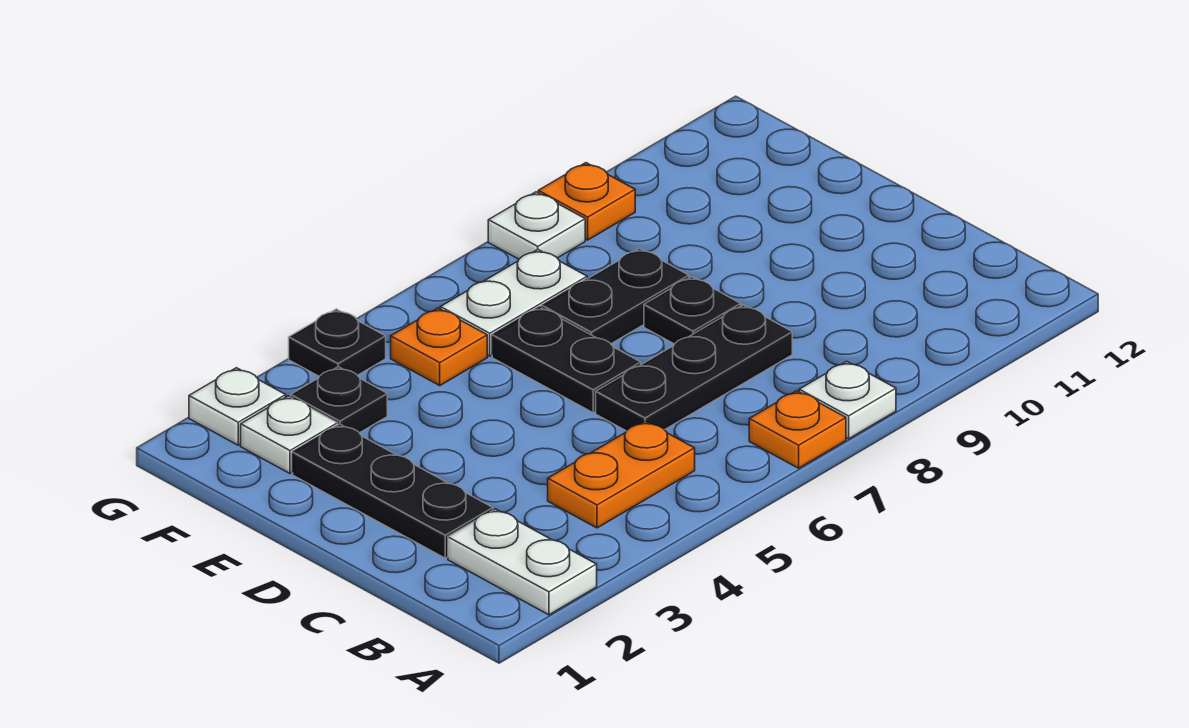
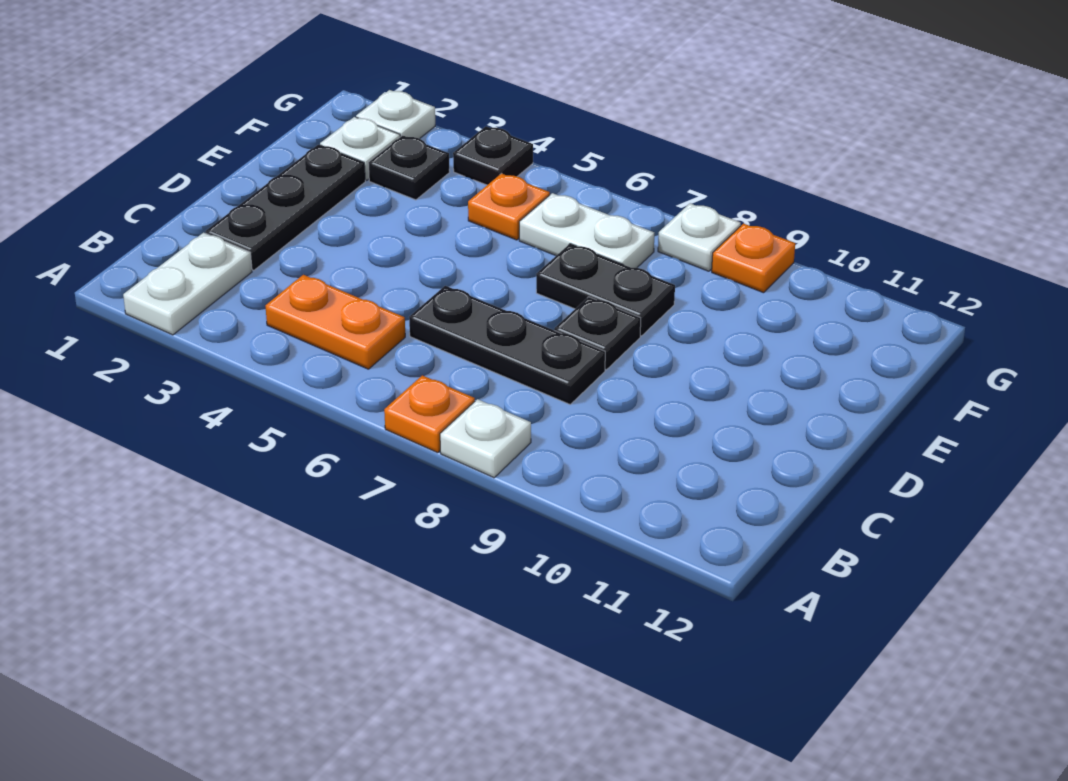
black 1x2 plate [492,307,641,413] -> none

